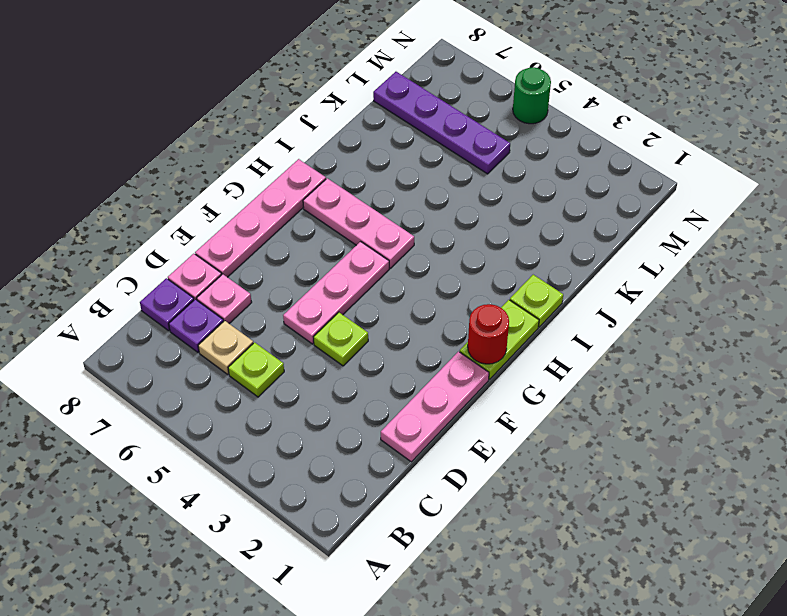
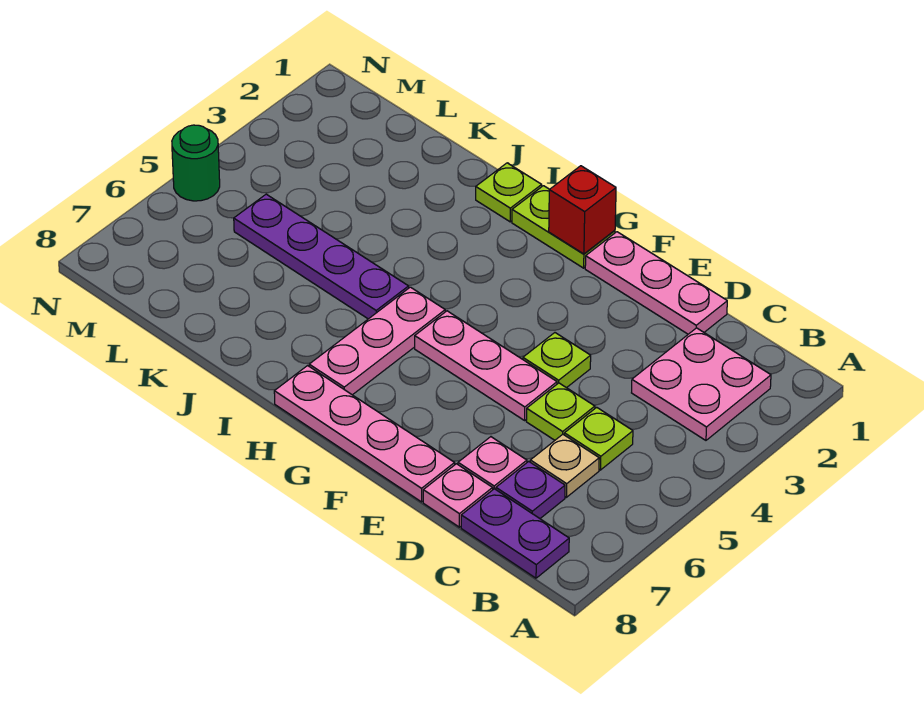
none -> pink 2x2 plate [632,328,771,440]
purple 1x1 plate [140,278,194,331] -> purple 1x2 plate [461,489,569,578]
none -> lime 1x1 plate [526,383,595,440]
red 1x1 round brick [468,304,509,364] -> red 1x1 brick [549,166,616,254]
purple 1x4 plate [373,72,510,174] -> purple 1x4 plate turned to [234,194,409,319]

